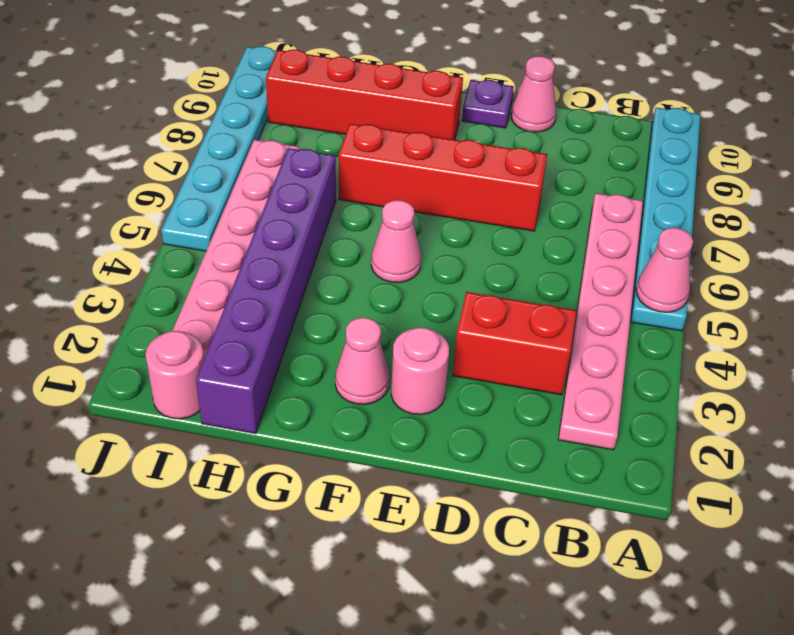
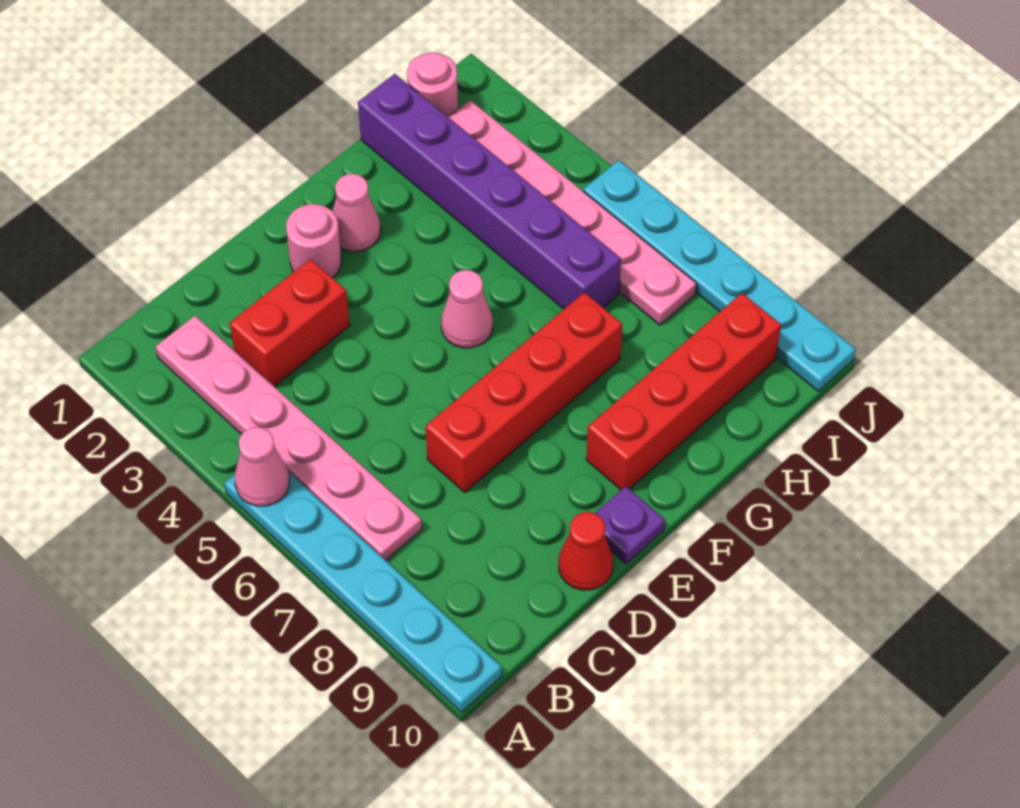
pink 1x1 cone [511,56,556,132] -> red 1x1 cone [559,512,613,590]

